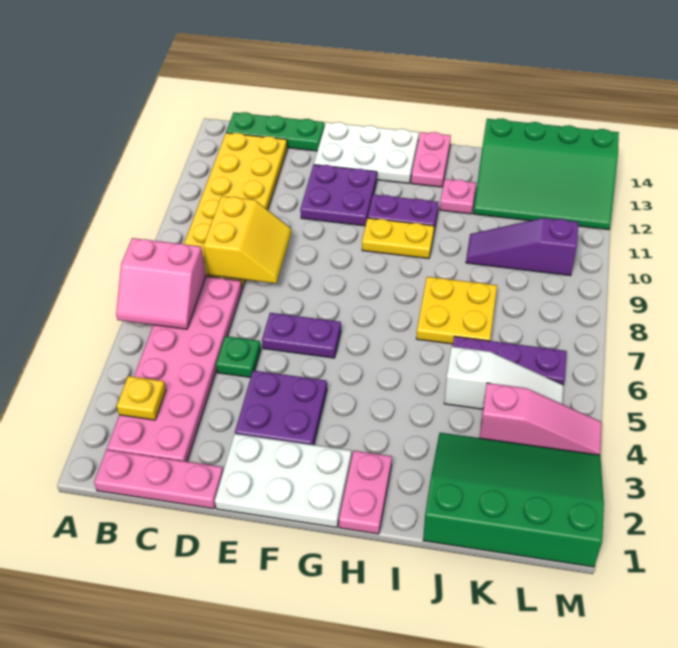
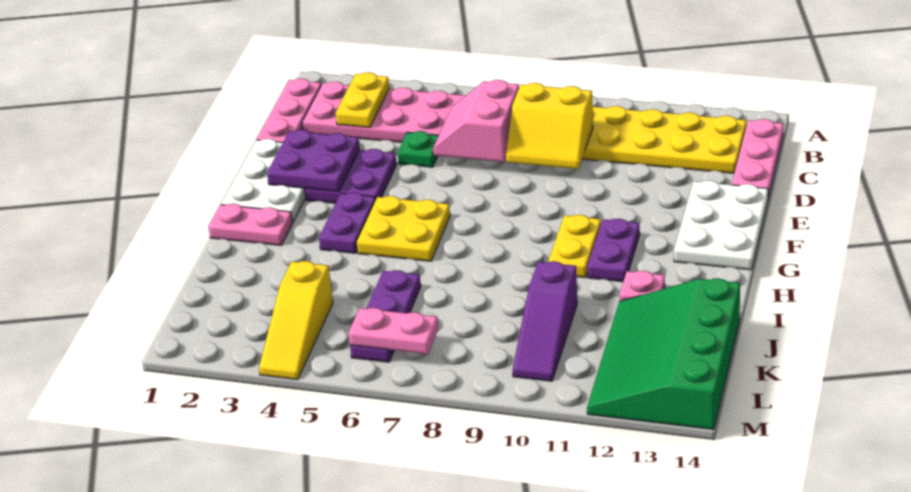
pink 2x2 slope [116,238,206,329] -> pink 2x2 slope moved to [433,80,519,162]
yellow 1x1 plate [117,376,166,420] -> yellow 1x2 plate [336,72,389,127]
green 1x3 plate [226,112,325,151] -> pink 1x3 plate [732,119,784,198]
purple 1x2 plate [262,313,341,358] -> purple 1x2 plate moved to [319,192,376,253]
purple 2x2 plate [300,165,377,226] -> purple 2x2 plate moved to [267,130,360,192]
pink 1x2 plate [411,132,451,187] -> pink 1x2 plate moved to [349,308,438,354]
yellow 2x2 plate [416,277,497,344] -> yellow 2x2 plate moved to [356,196,450,261]
green 3x4 slope [423,433,604,567] -> none
white 1x3 slope [444,347,564,409] -> none
purple 1x3 slope [466,218,579,276] -> purple 1x3 slope turned to [513,261,577,381]
pink 1x3 slope [480,383,602,455] -> yellow 1x3 slope [259,261,333,380]

